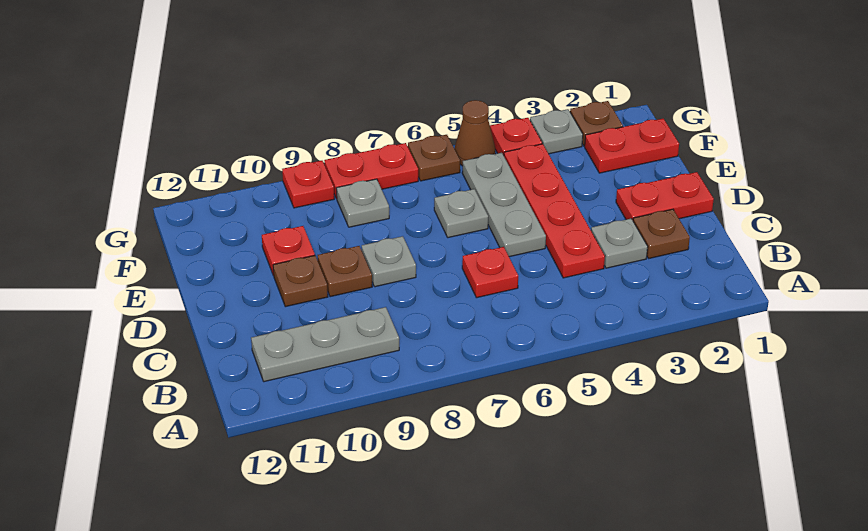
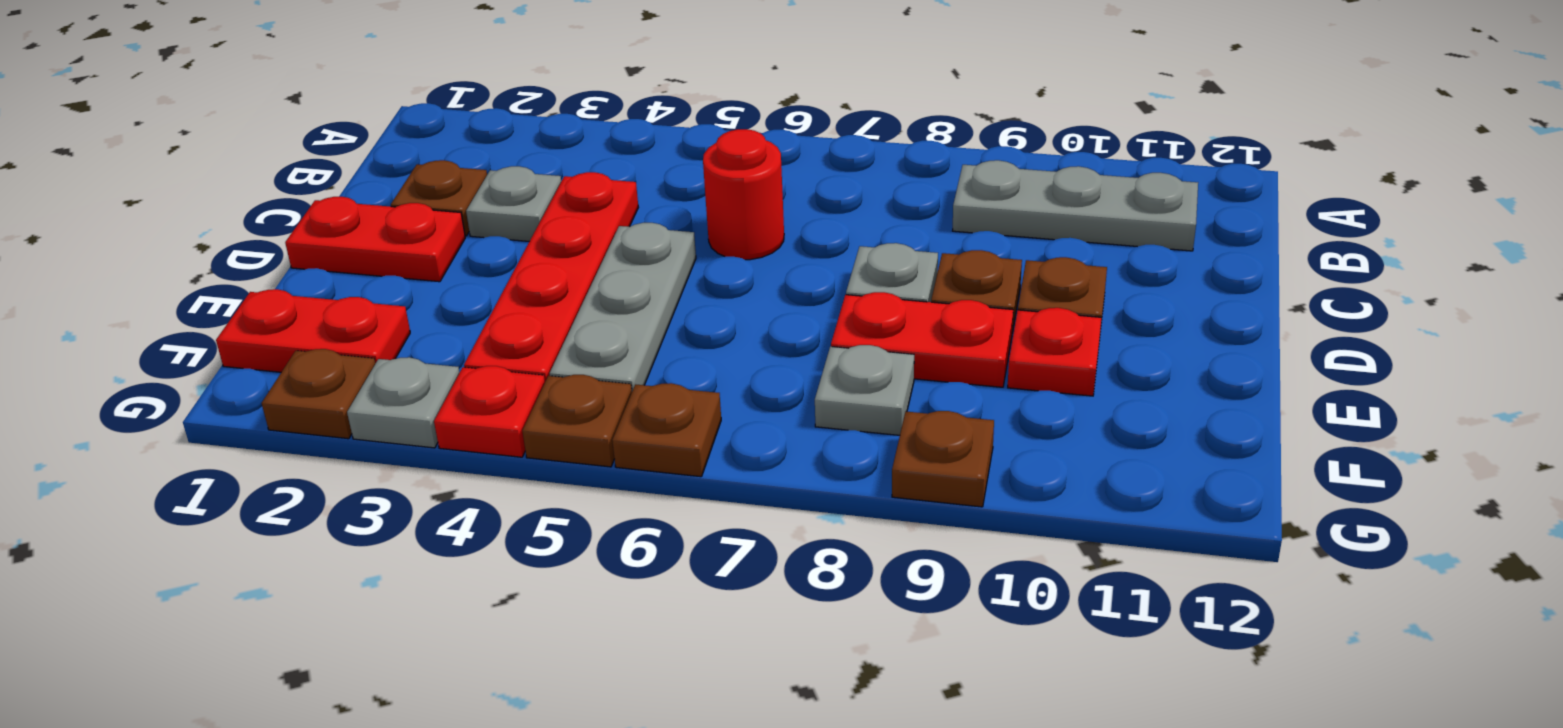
red 1x1 plate [462,247,518,298] -> red 1x1 round brick [703,129,784,260]
grey 1x1 plate [434,189,488,238] -> none
brown 1x1 cone [454,100,495,166] -> brown 1x1 plate [522,375,632,467]
red 1x2 plate [324,143,418,199] -> red 1x2 plate moved to [831,292,1013,387]
red 1x1 plate [282,161,334,208] -> brown 1x1 plate [892,411,994,507]

